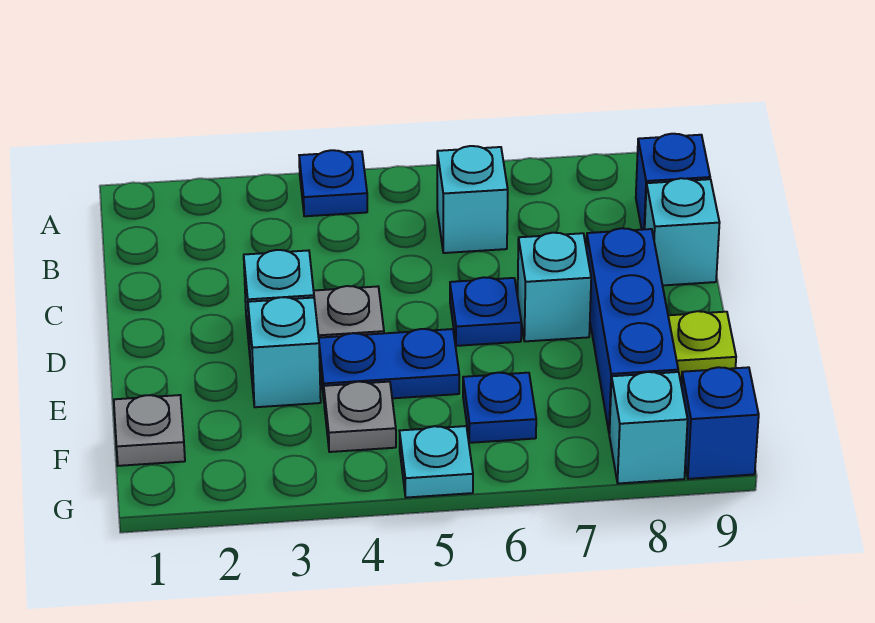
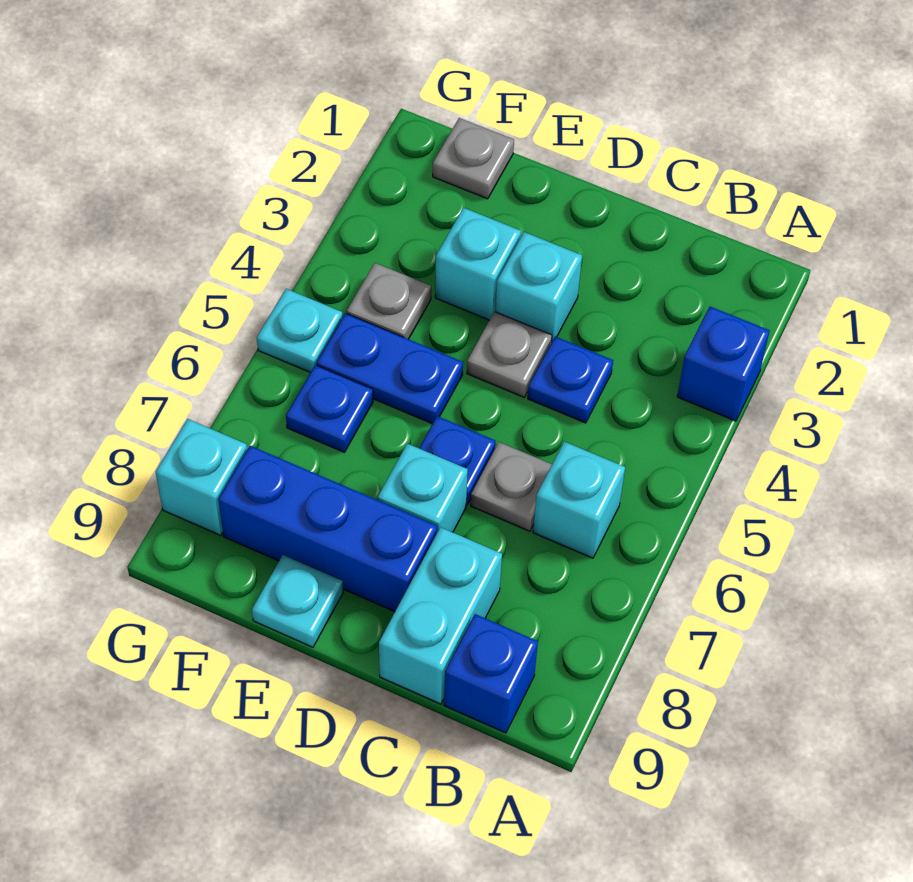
blue 1x1 plate [299,150,367,216] -> blue 1x1 plate moved to [528,336,613,423]
none -> grey 1x1 plate [471,442,552,531]
cyan 1x1 brick [645,178,719,285] -> cyan 1x2 brick [379,527,502,704]
blue 1x2 plate [319,329,459,399] -> blue 1x2 plate turned to [317,313,463,424]
lime 1x1 plate [668,311,736,380] -> cyan 1x1 plate [252,555,343,647]
blue 1x1 brick [681,367,759,479] -> blue 1x1 brick moved to [677,307,770,421]

